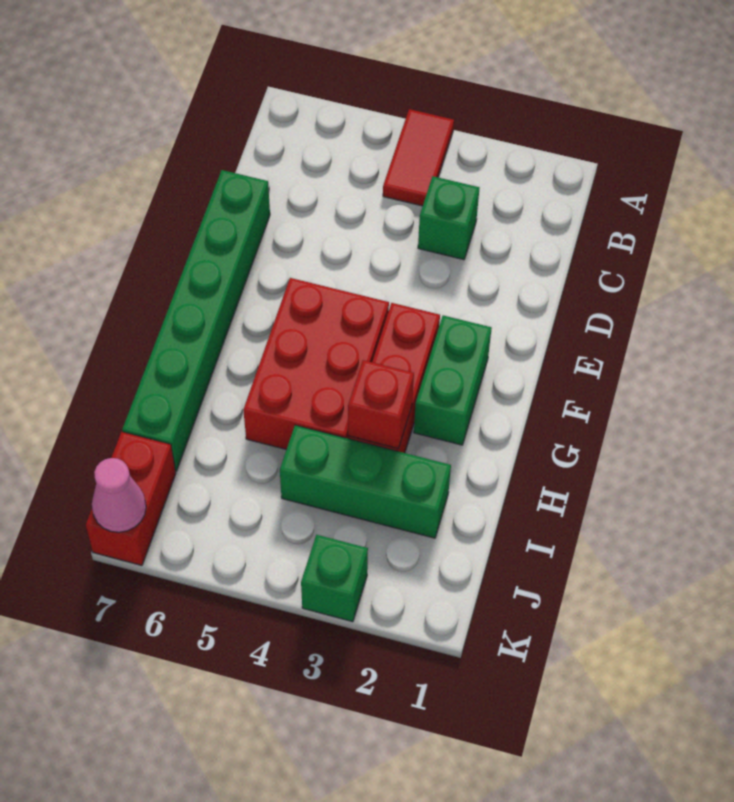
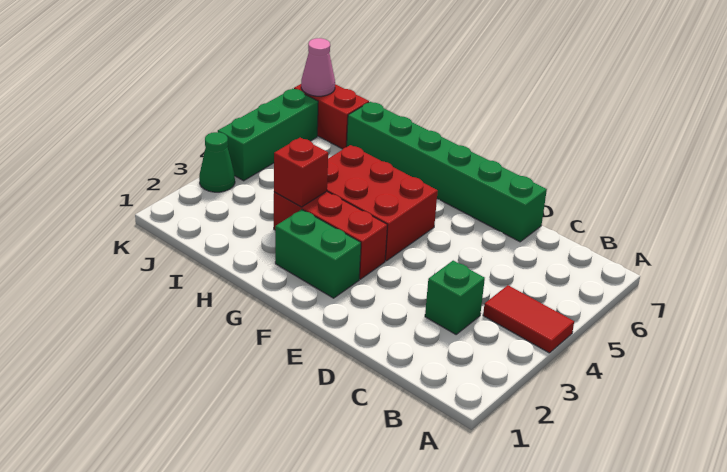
green 1x3 brick [280,425,451,538] -> green 1x3 brick moved to [218,89,318,181]
green 1x1 brick [301,535,368,622] -> green 1x1 cone [199,132,235,192]

